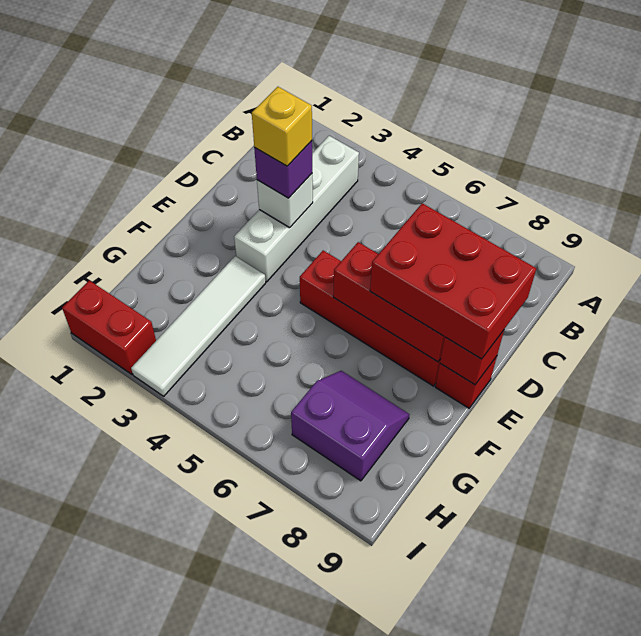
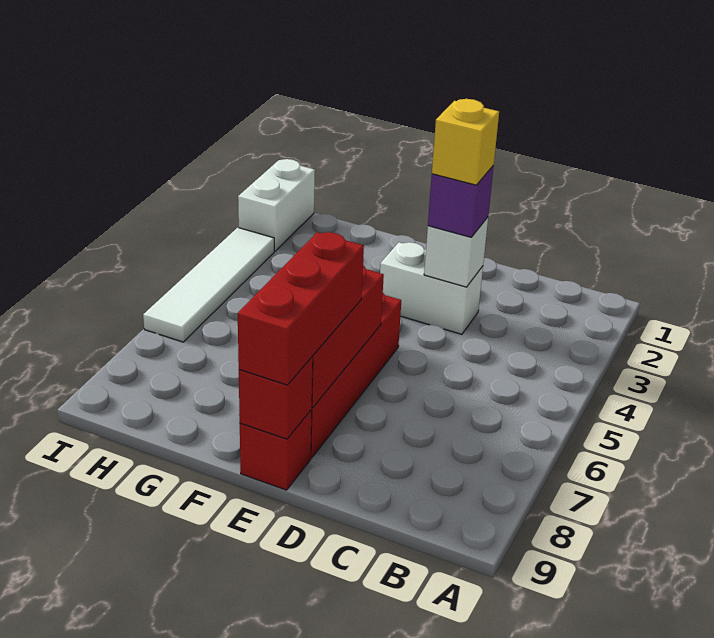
white 1x4 brick [234,136,359,282] -> white 1x2 brick [380,242,483,334]
red 2x3 brick [370,203,536,359] -> red 1x3 brick [238,232,364,385]
white 1x4 tile [131,256,266,396] -> white 1x4 tile turned to [143,228,274,342]
purple 2x2 slope [291,371,410,481] -> none
red 1x2 brick [62,280,156,374] -> white 1x2 brick [238,159,315,251]

